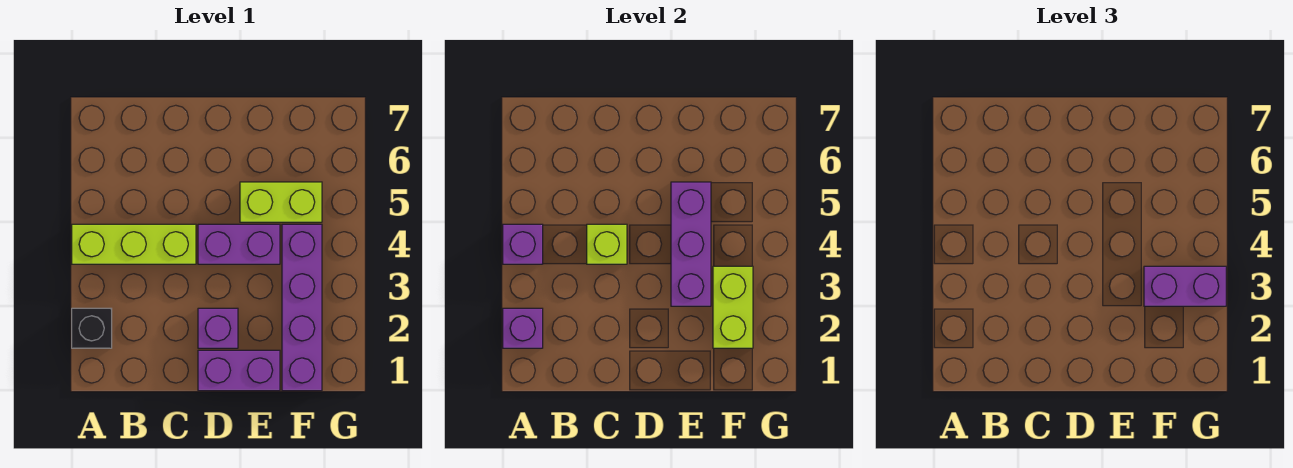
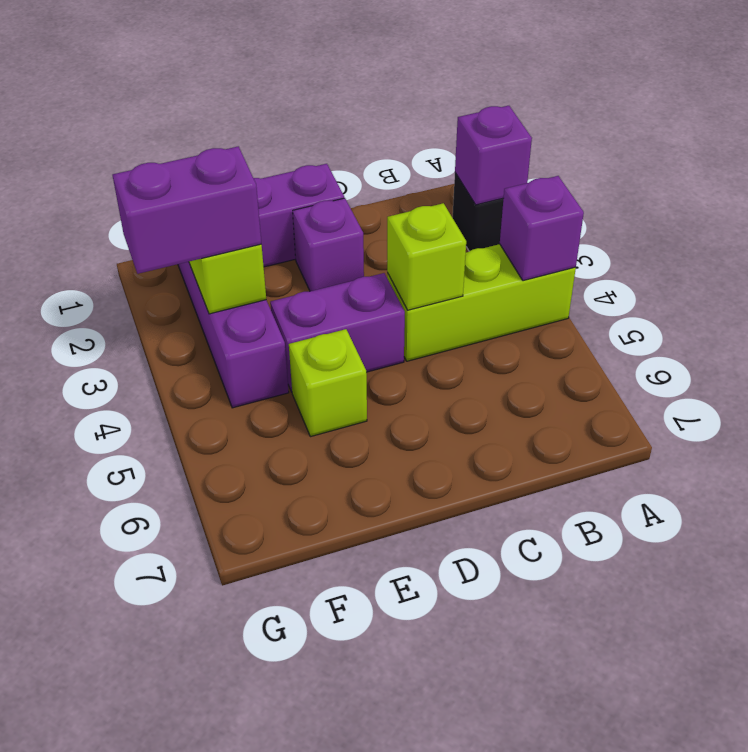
purple 1x3 brick [671,182,711,306] -> none
lime 1x2 brick [240,182,322,222] -> lime 1x1 brick [289,329,367,437]

